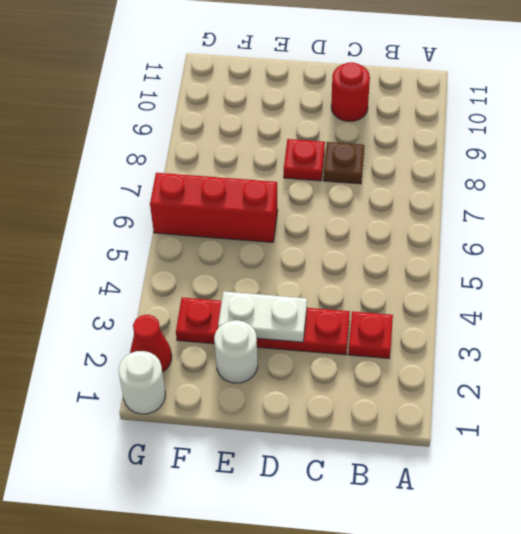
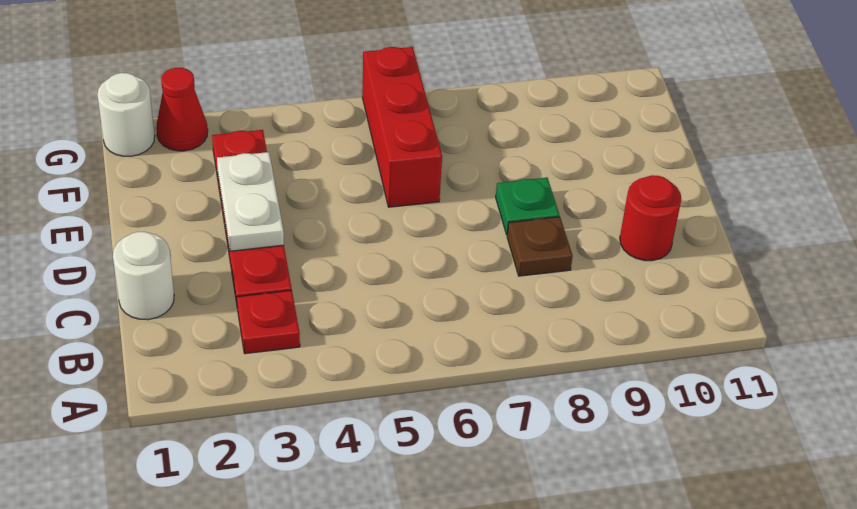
red 1x1 plate [284,139,325,181] -> green 1x1 plate [496,178,559,235]
white 1x1 round brick [214,320,258,383] -> white 1x1 round brick moved to [113,232,174,320]

